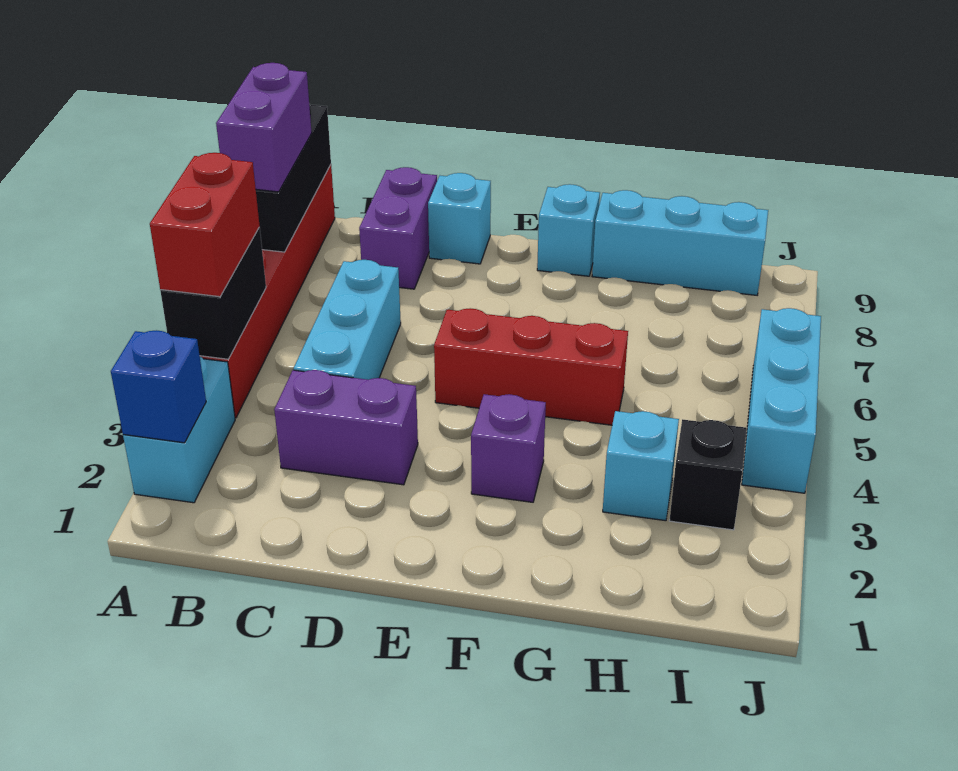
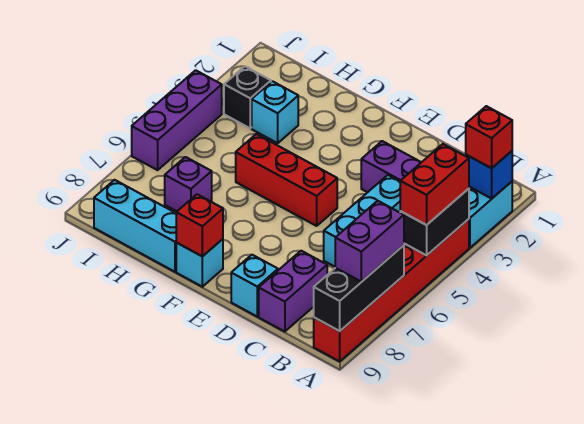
none -> red 1x1 brick [466,106,512,168]
purple 1x1 brick [471,394,546,502] -> purple 1x1 brick moved to [165,157,212,211]
none -> red 1x1 brick [176,194,223,256]
cyan 1x3 brick [742,308,821,493] -> purple 1x3 brick [132,70,222,170]

